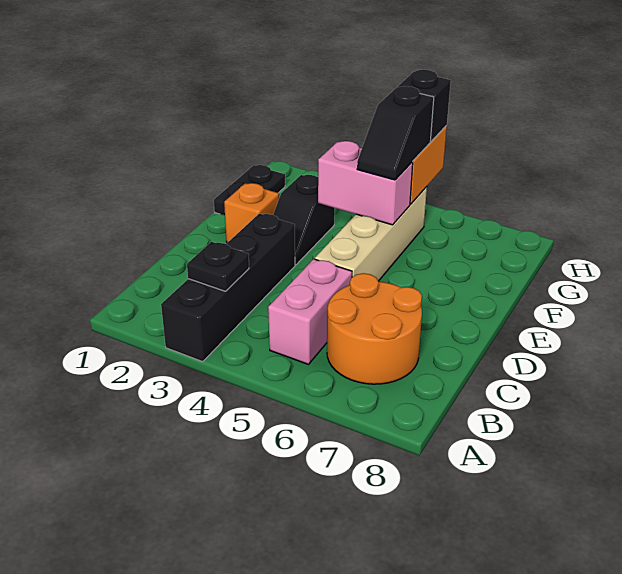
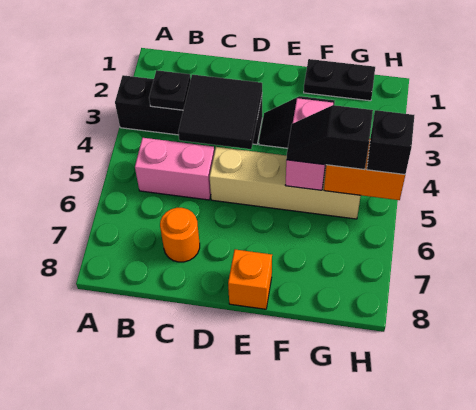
orange 2x2 round brick [327,273,422,384] -> orange 1x1 round brick [160,208,200,262]
none -> black 2x2 tile [178,75,262,149]
orange 1x1 brick [224,183,279,243] -> orange 1x1 brick moved to [228,249,272,309]

